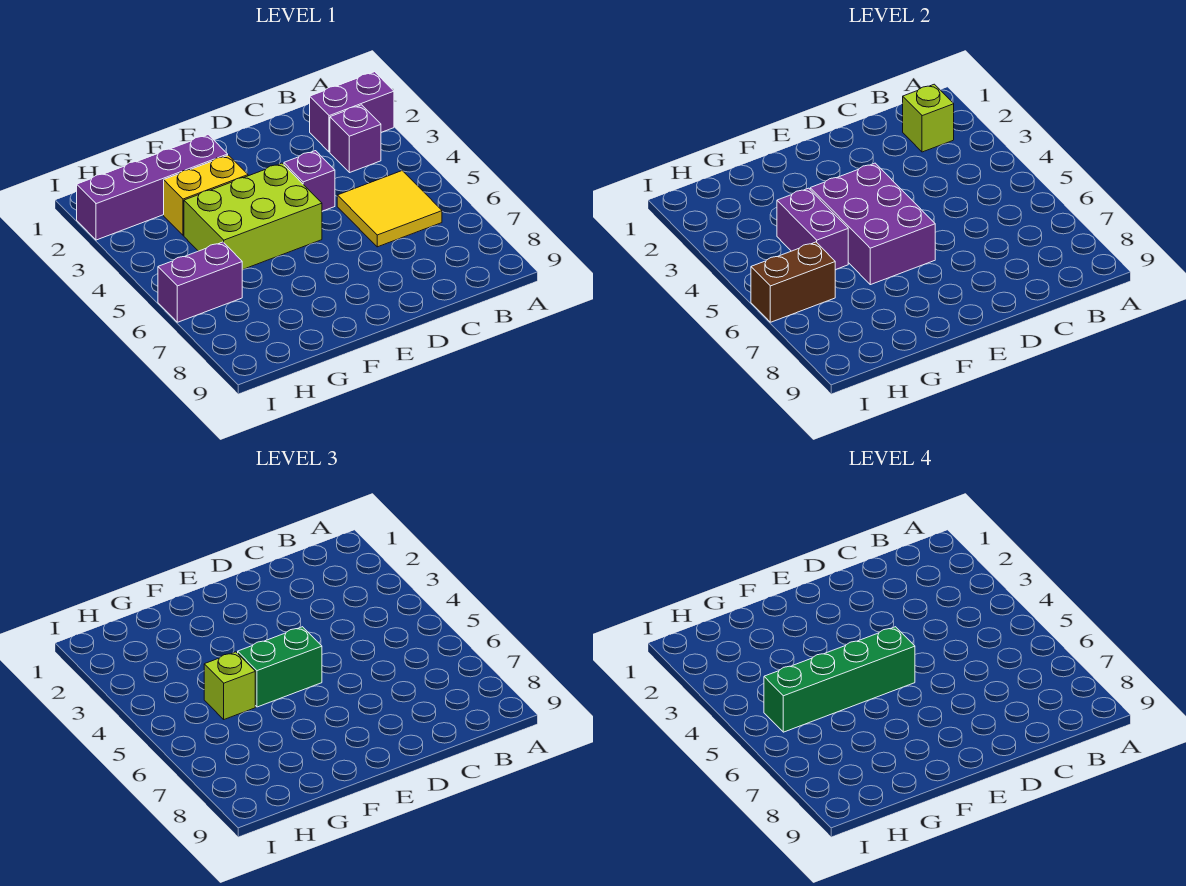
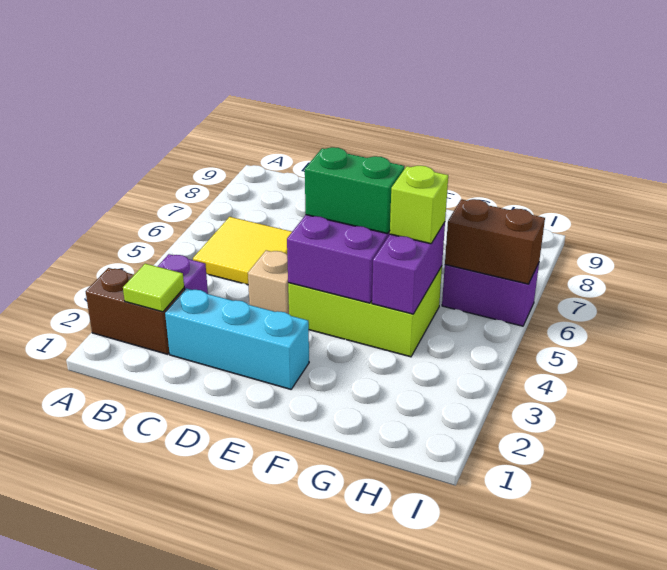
purple 1x2 brick [310,72,394,152] -> brown 1x2 brick [86,268,185,354]
lime 1x1 brick [903,84,954,152] -> lime 1x1 tile [123,264,184,312]
none -> cyan 1x3 brick [165,288,309,389]
purple 1x1 brick [284,151,335,211] -> tan 1x1 brick [248,250,289,314]
green 1x4 brick [764,627,915,732] -> none
purple 1x4 brick [77,135,228,240] -> none
yellow 1x2 brick [164,155,248,235] -> none

